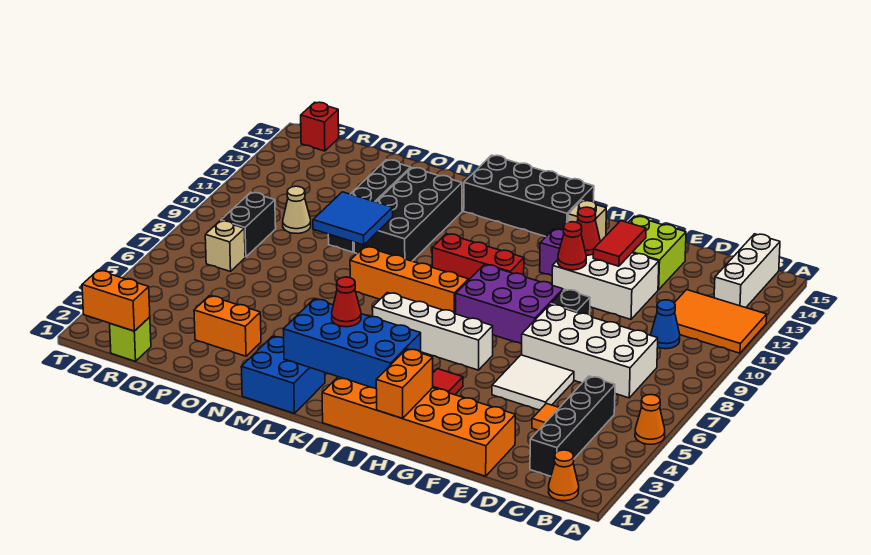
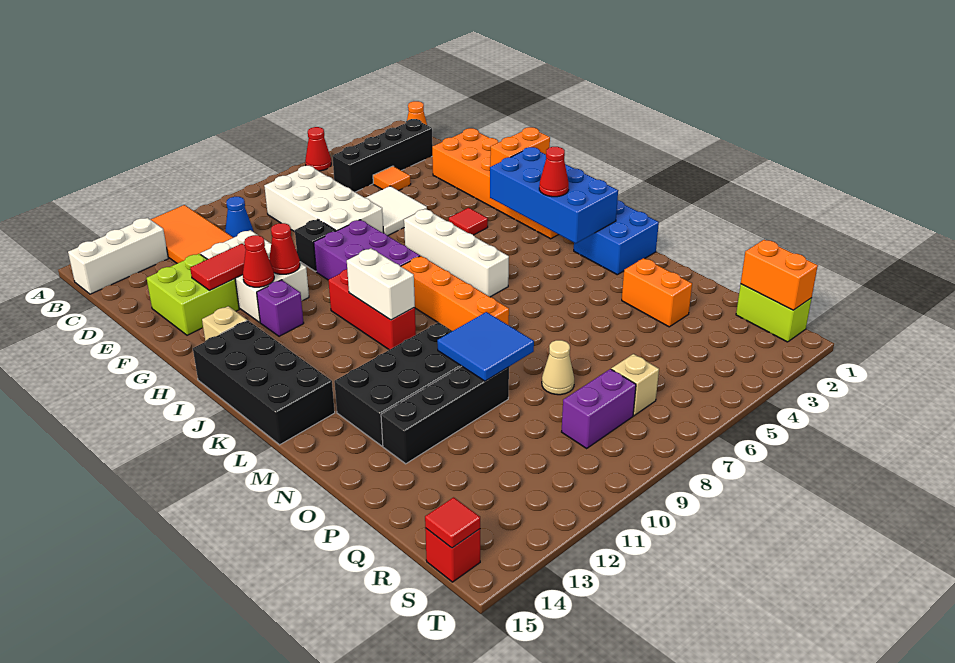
orange 1x1 cone [635,395,665,444] -> red 1x1 cone [305,127,331,171]
none -> white 1x2 brick [347,248,415,320]
tan 1x1 cone [283,186,311,234] -> tan 1x1 cone moved to [542,340,574,395]
lime 1x1 brick [110,317,151,361] -> lime 1x2 brick [736,284,812,342]
black 1x2 brick [221,192,276,257] -> purple 1x2 brick [562,369,636,448]
none -> red 1x1 tile [425,497,480,548]

